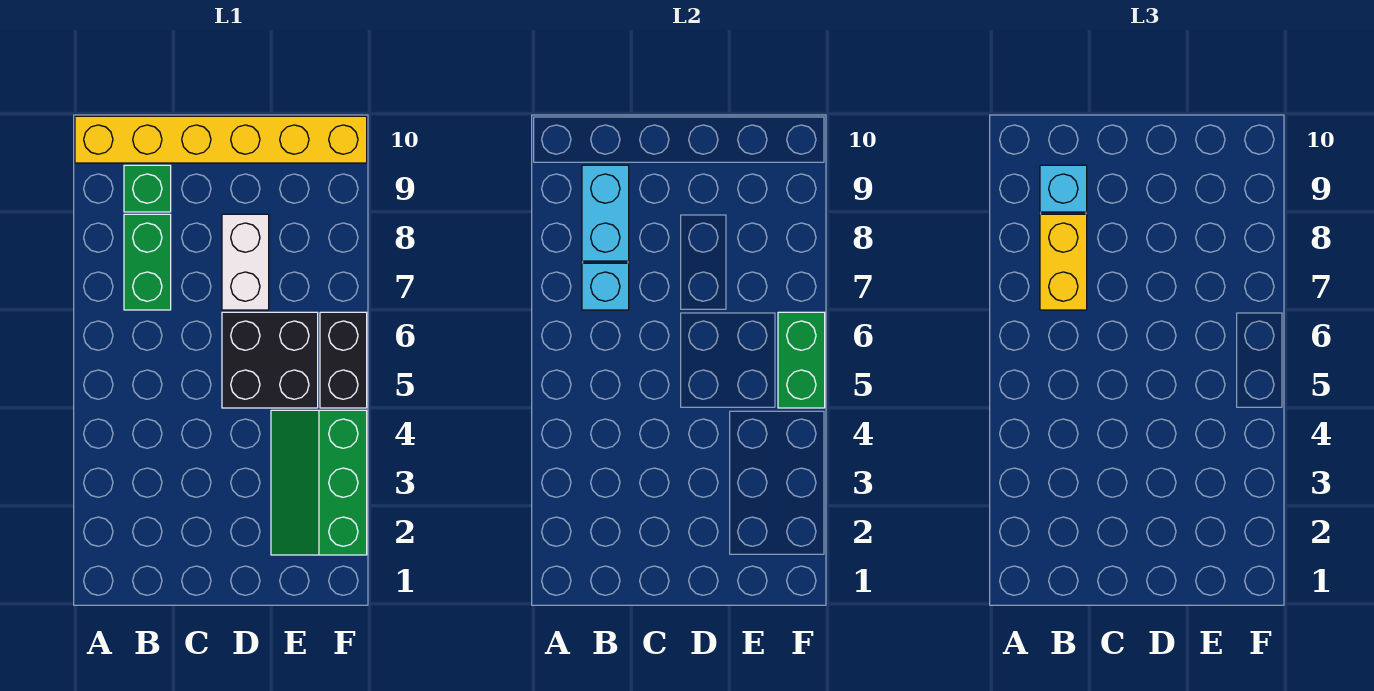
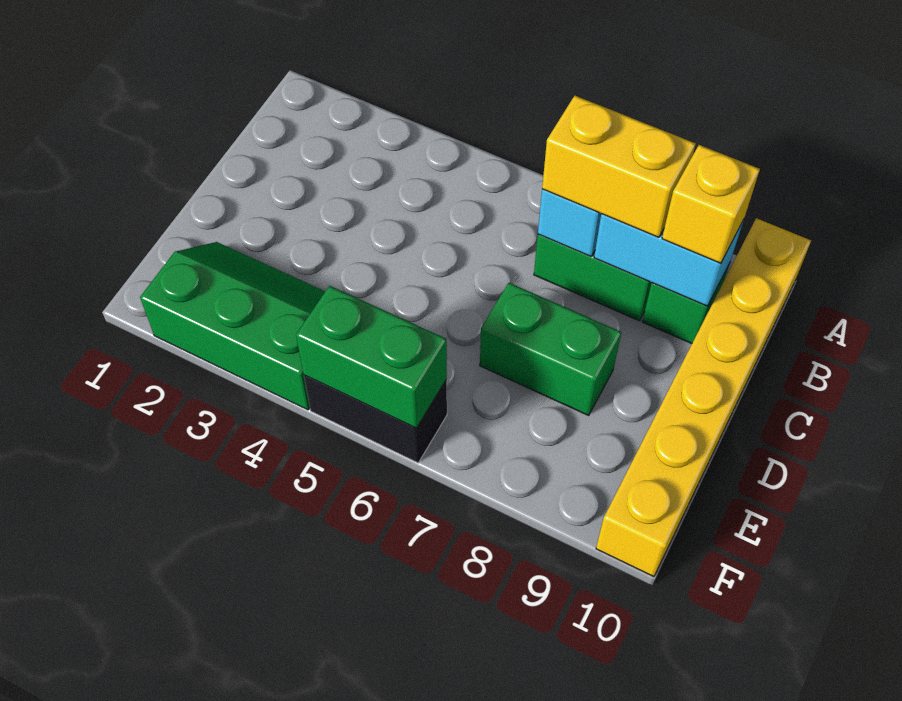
cyan 1x1 brick [1040,165,1087,212] -> yellow 1x1 brick [662,145,760,264]
black 2x2 brick [222,312,318,408] -> none
white 1x2 brick [222,214,269,310] -> green 1x2 brick [480,283,621,416]

